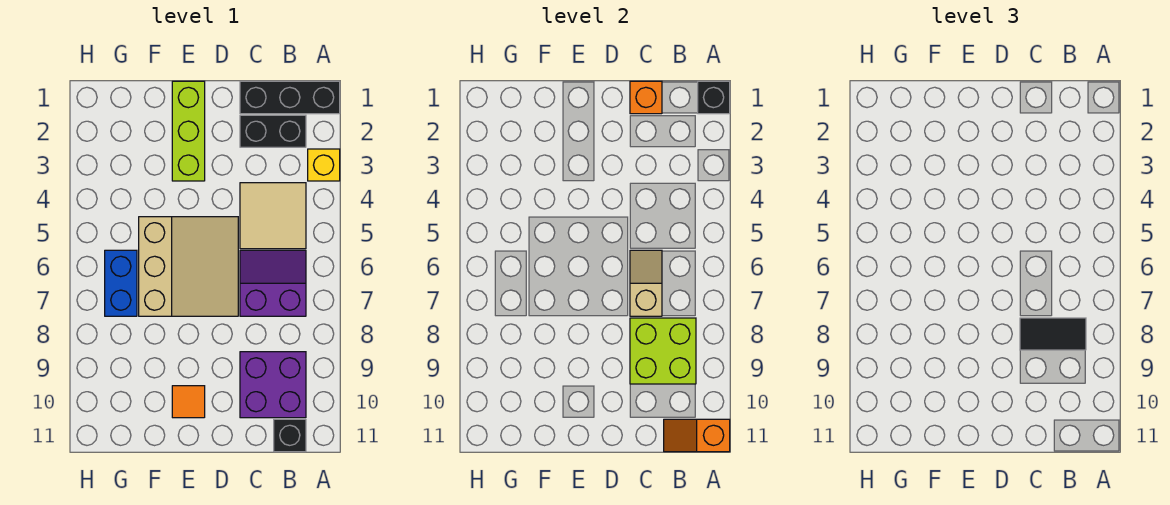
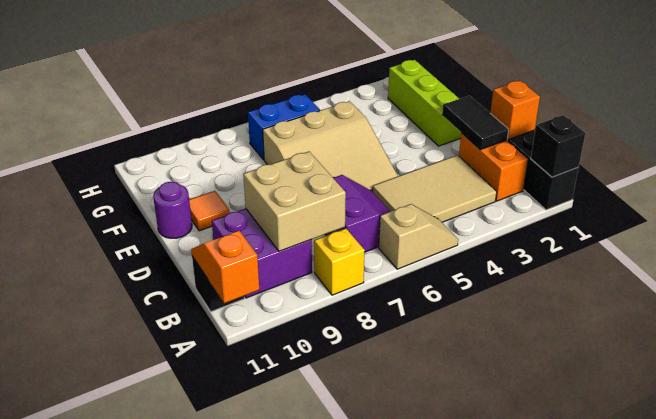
yellow 1x1 brick [308,149,340,181] -> yellow 1x1 brick moved to [314,228,365,295]
black 1x2 brick [240,115,306,147] -> orange 1x2 brick [459,133,528,201]
tan 2x2 tile [240,183,306,249] -> tan 2x3 tile [373,155,497,222]
lime 2x2 brick [630,318,696,384] -> tan 2x2 brick [243,152,346,251]
black 1x2 tile [1020,318,1086,350] -> black 1x2 tile moved to [442,96,509,150]
tan 1x2 slope [630,250,662,316] -> tan 1x2 slope moved to [379,204,458,269]
lime 1x3 brick [172,81,205,181] -> lime 1x3 brick turned to [388,60,461,146]
none -> purple 1x1 round brick [153,182,192,238]

